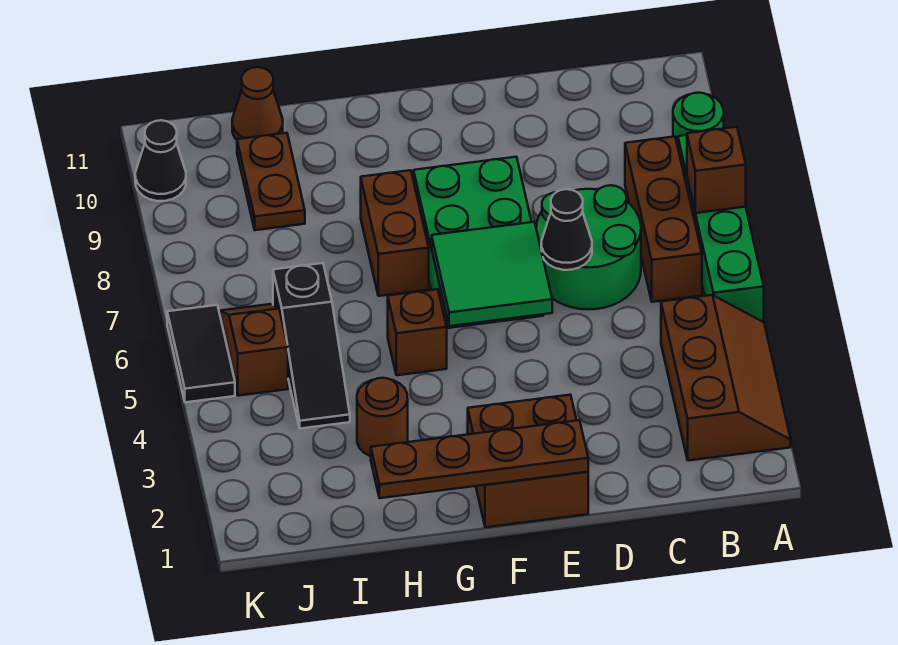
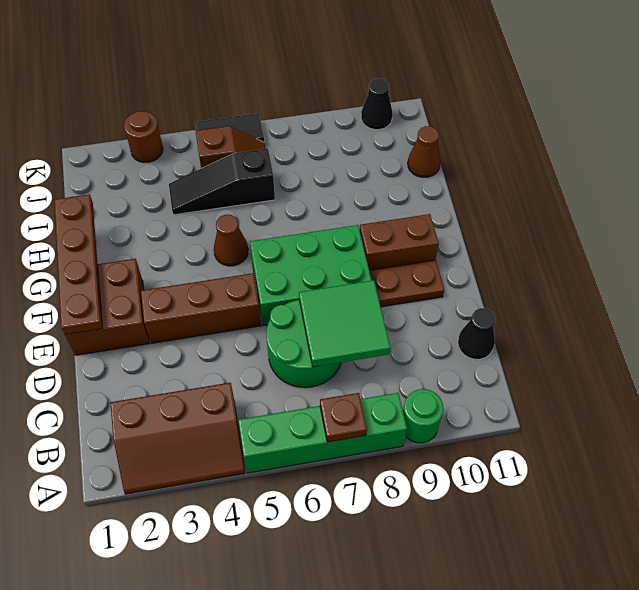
brown 1x1 brick [687,127,746,213] -> brown 1x1 plate [320,393,367,442]
brown 1x3 brick [625,137,702,302] -> brown 1x3 brick moved to [141,273,261,343]
black 1x1 cone [541,189,592,270] -> black 1x1 cone moved to [458,308,495,359]
green 2x2 tile [432,222,552,326] -> green 2x2 tile moved to [299,280,390,367]
brown 1x1 brick [388,289,447,375] -> brown 1x1 cone [214,215,248,266]
brown 1x2 brick [361,170,429,296] -> brown 1x2 brick moved to [360,214,439,271]
brown 1x1 round brick [357,378,408,456] -> brown 1x1 round brick moved to [124,111,163,163]
brown 1x2 plate [237,133,305,230] -> brown 1x2 plate moved to [369,260,444,307]

